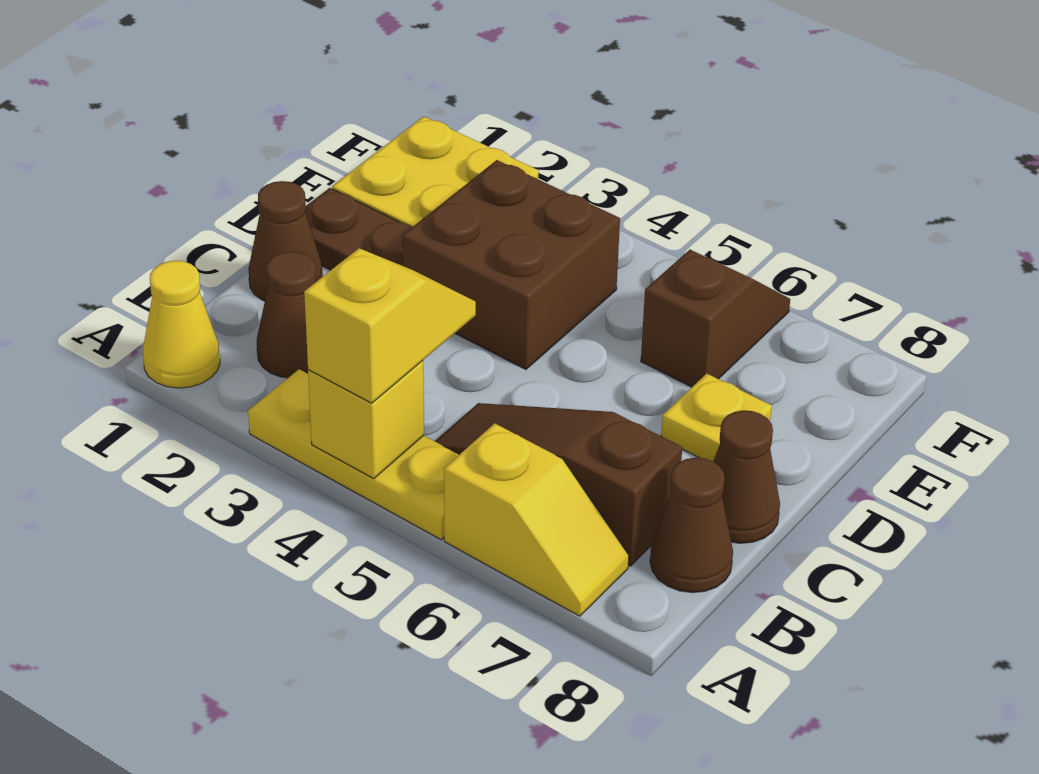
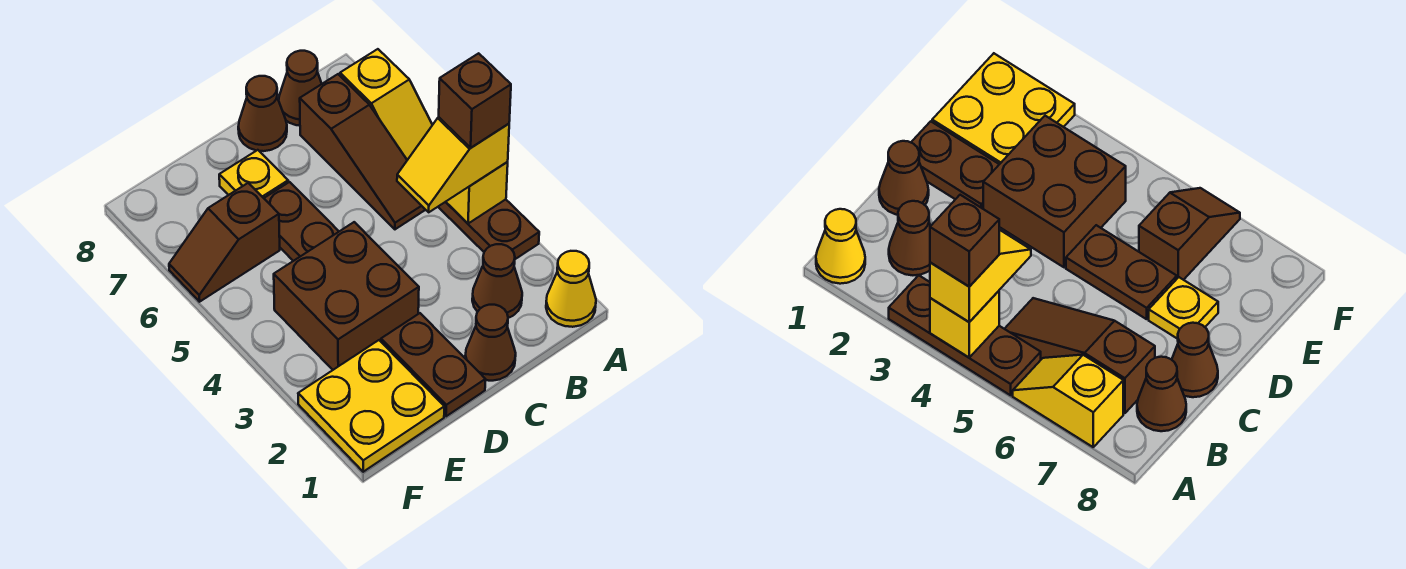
yellow 1x3 plate [248,369,459,540] -> brown 1x3 plate [407,159,539,259]
none -> brown 1x1 brick [439,53,511,148]
yellow 1x2 slope [444,423,629,616] -> yellow 1x2 slope turned to [340,49,432,159]
none -> brown 1x2 plate [264,182,339,261]

